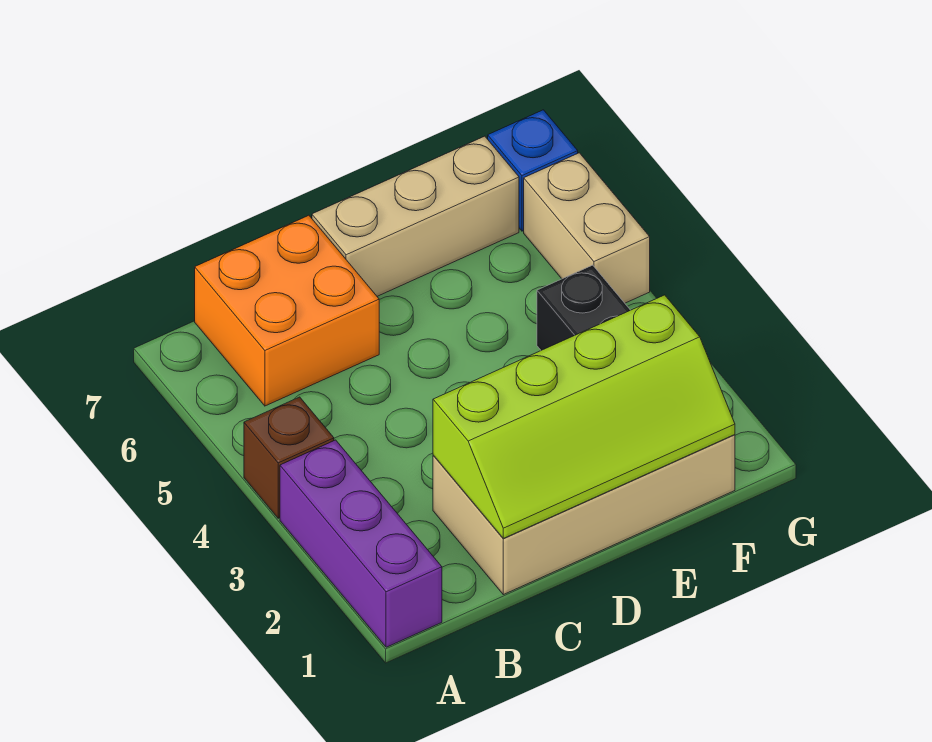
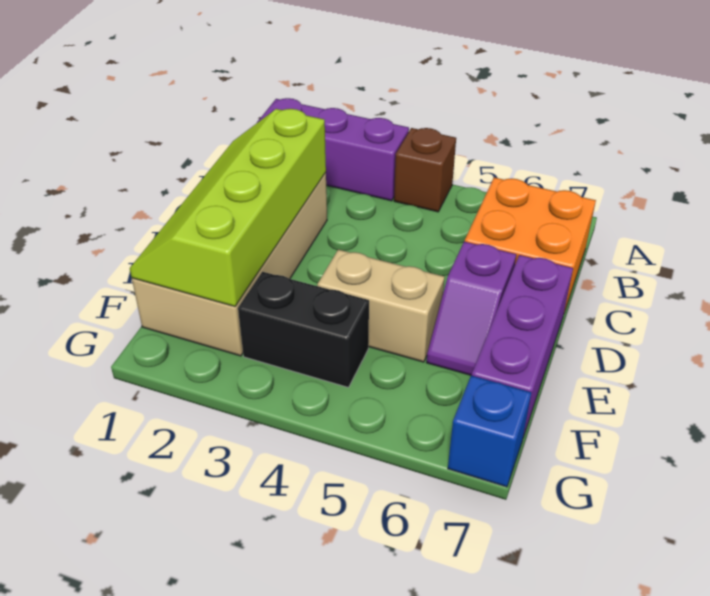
none -> purple 1x2 slope [427,241,516,375]
tan 1x3 brick [312,136,519,296] -> purple 1x3 brick [472,255,573,437]
tan 1x2 brick [524,153,650,303] -> tan 1x2 brick moved to [317,250,445,362]

